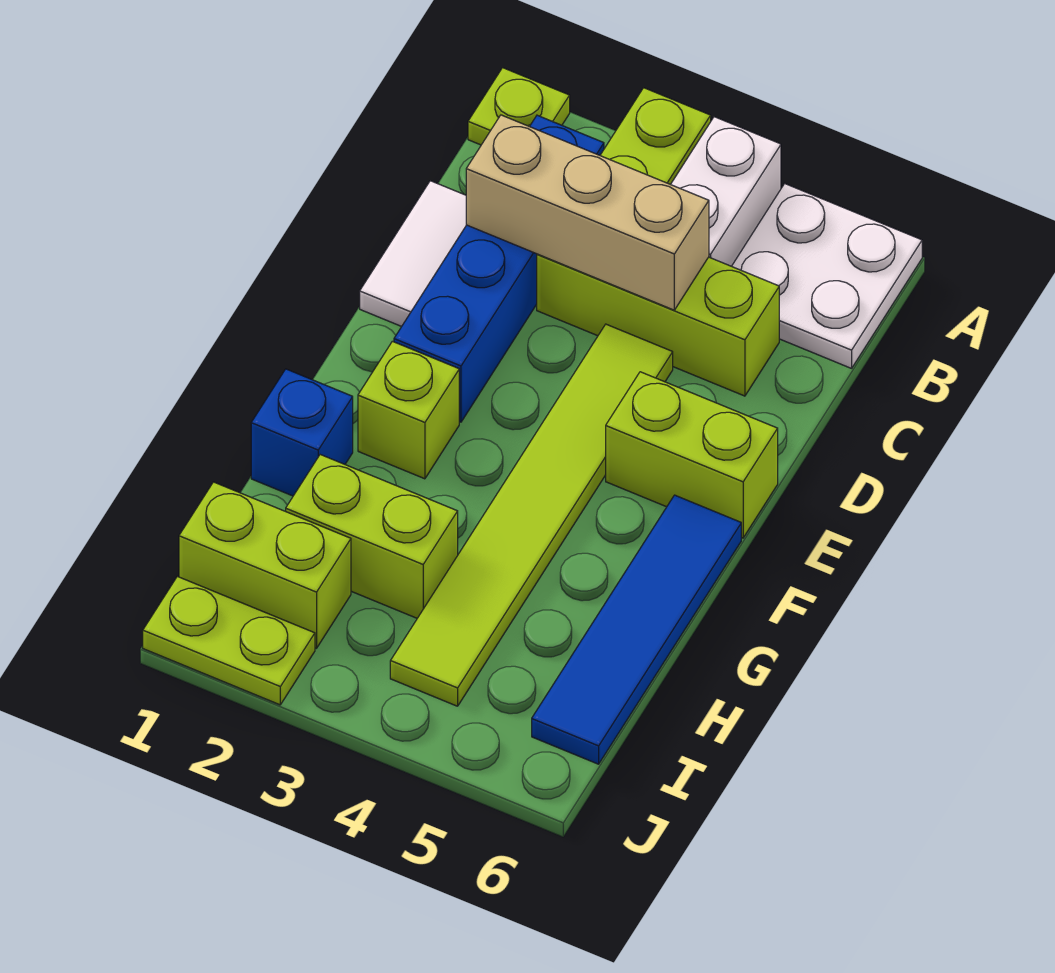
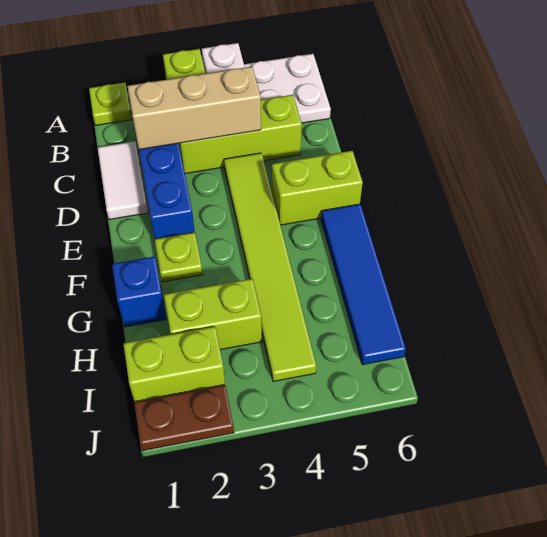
lime 1x1 brick [358,341,459,479] -> lime 1x1 plate [155,232,203,282]
lime 1x2 plate [143,576,315,705] -> brown 1x2 plate [134,385,234,451]

